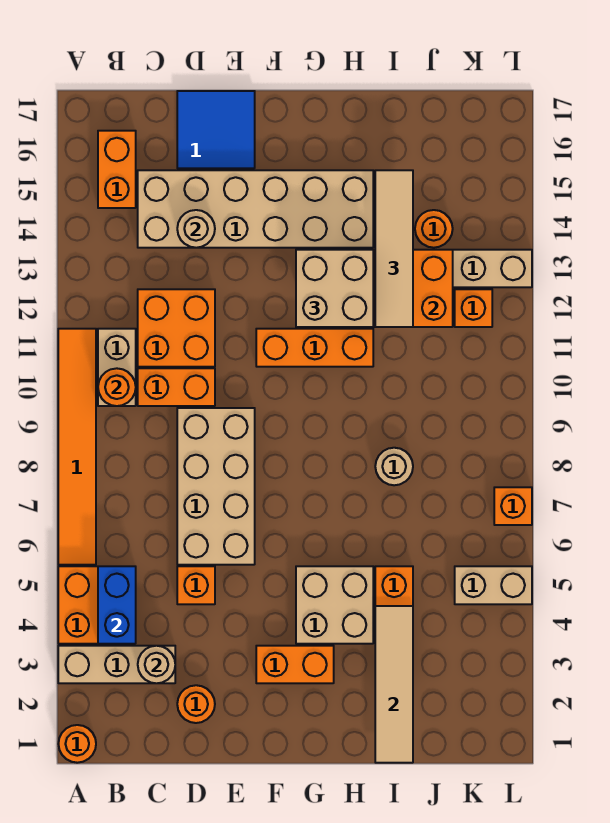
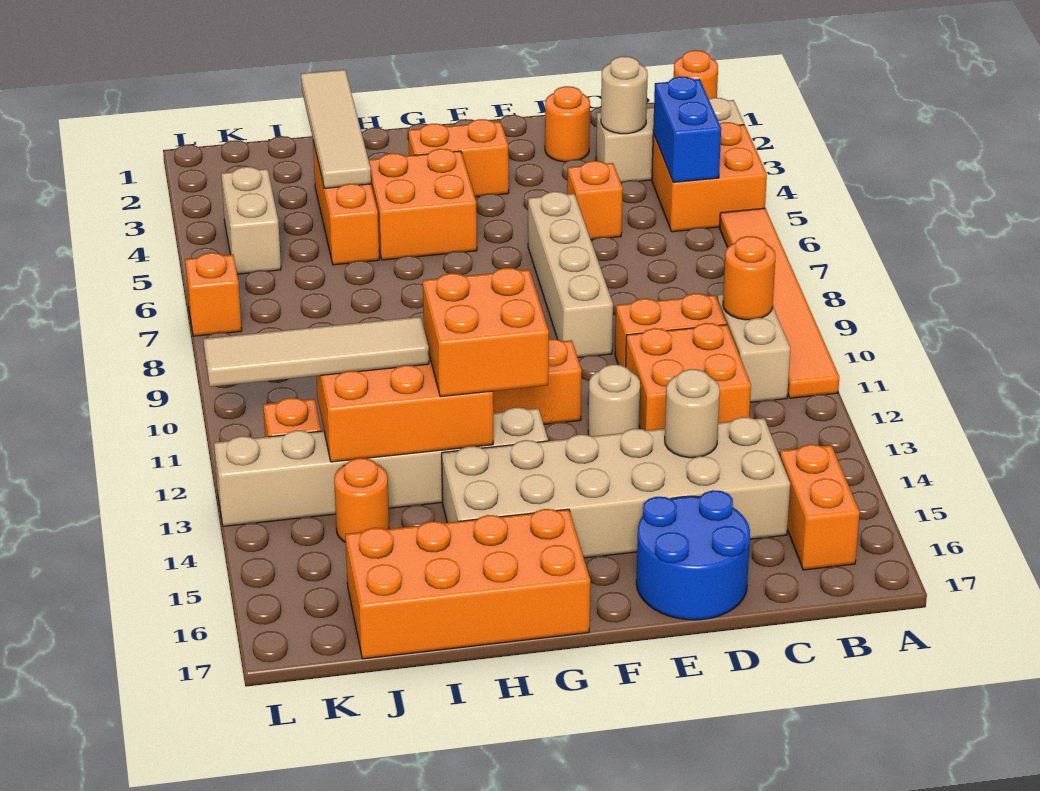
tan 2x4 brick [177,408,255,565] -> tan 1x4 brick [528,192,613,358]
blue 2x2 tile [177,91,255,168] -> blue 2x2 round brick [636,490,750,620]
tan 2x2 brick [296,566,373,644] -> orange 2x2 brick [369,149,477,260]
tan 2x2 brick [296,250,373,327] -> orange 2x2 brick [423,268,549,397]
none -> orange 2x4 brick [345,509,590,659]
tan 1x1 round brick [375,448,413,485] -> tan 1x1 round brick moved to [588,365,640,436]
tan 1x4 tile [375,170,413,327] -> tan 1x4 tile turned to [204,317,429,387]
tan 1x2 brick [455,566,532,604] -> tan 1x2 brick turned to [221,167,281,274]

